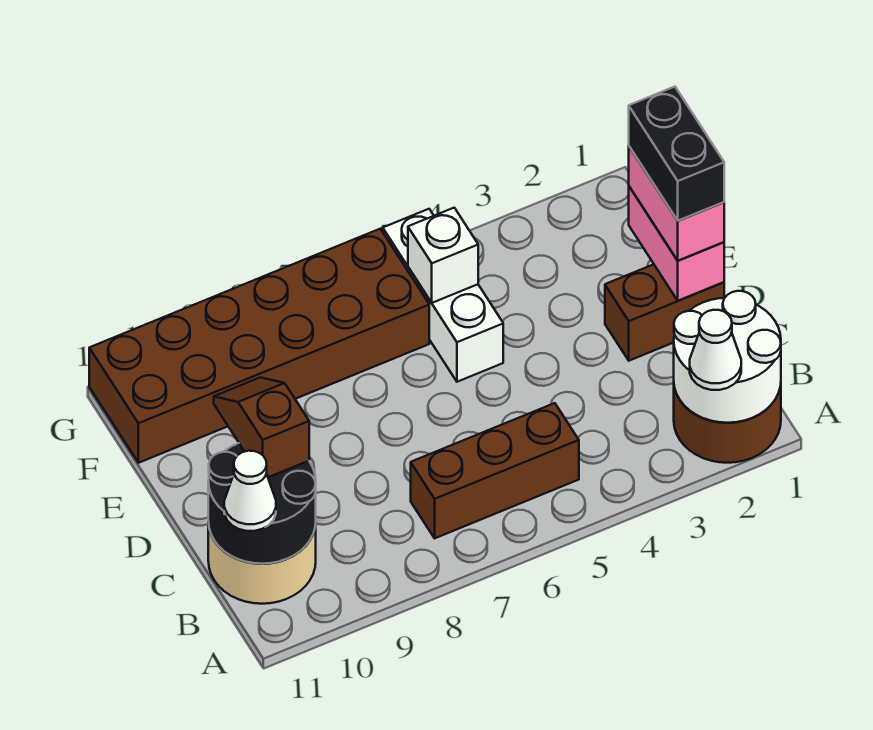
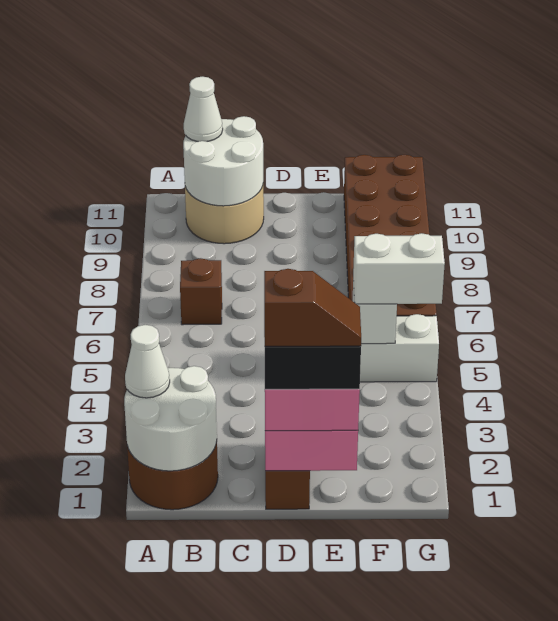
brown 1x3 brick [411,403,579,538] -> brown 1x1 brick [180,258,222,325]
black 2x2 round brick [208,443,316,564] -> white 2x2 round brick [183,116,263,206]
brown 1x2 slope [214,377,309,477] -> brown 1x2 slope moved to [264,269,361,346]
none -> white 1x2 brick [353,233,445,304]

